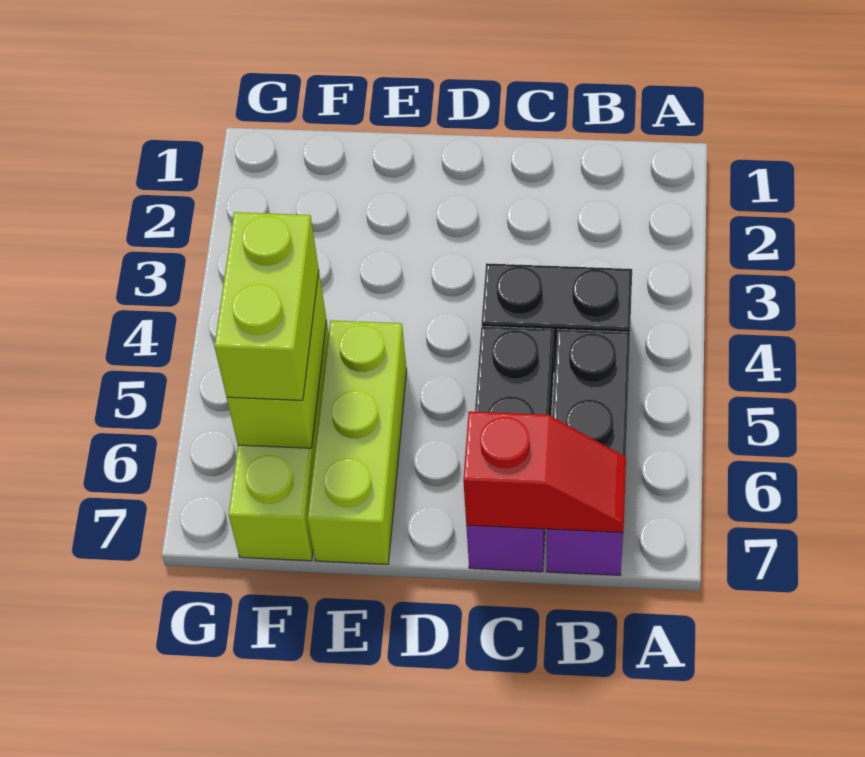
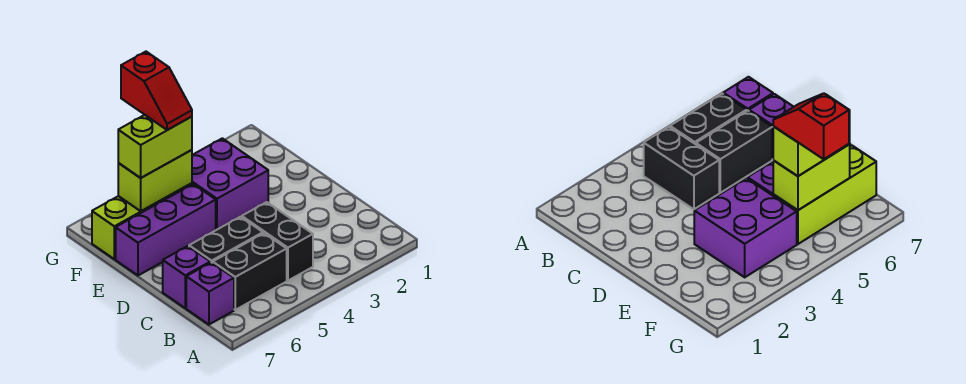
red 1x2 slope [463,411,626,533] -> red 1x2 slope moved to [121,52,192,130]
none -> purple 2x2 brick [192,138,268,230]
lime 1x3 brick [307,320,407,564] -> purple 1x3 brick [116,184,216,275]

